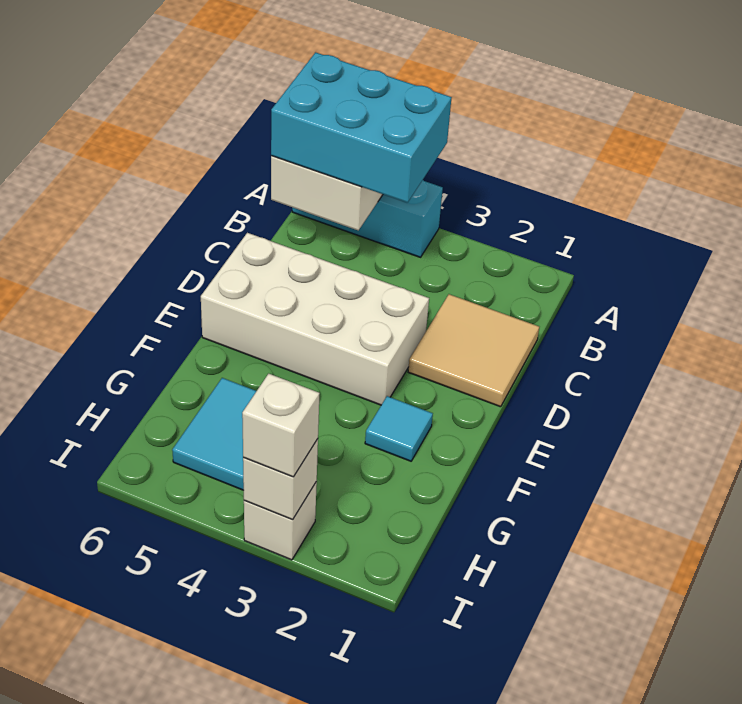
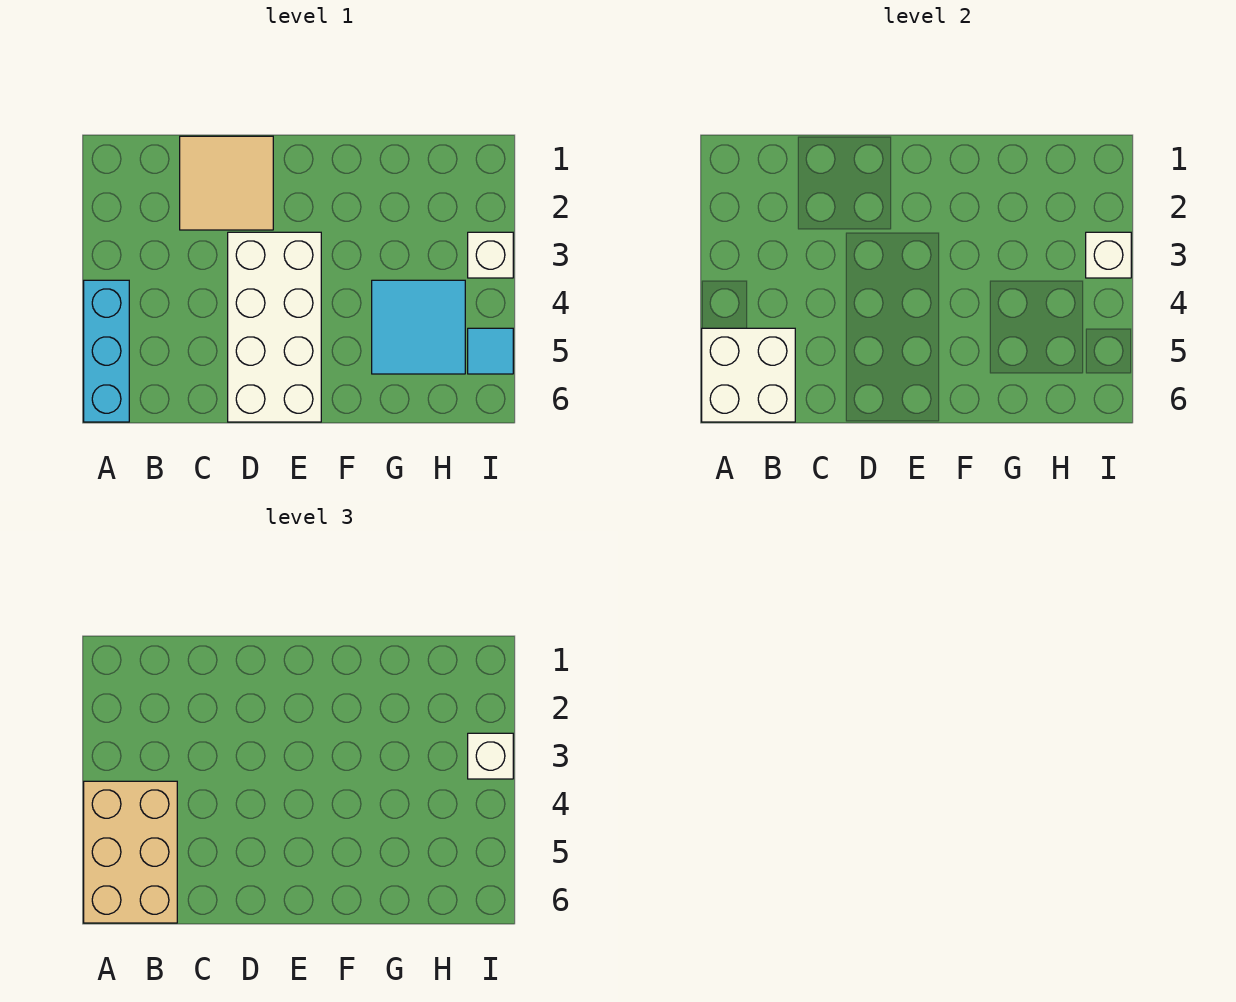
cyan 2x3 brick [271,52,452,203] -> tan 2x3 brick [84,781,177,923]
cyan 1x1 tile [365,396,433,461] -> cyan 1x1 tile moved to [468,328,513,374]

